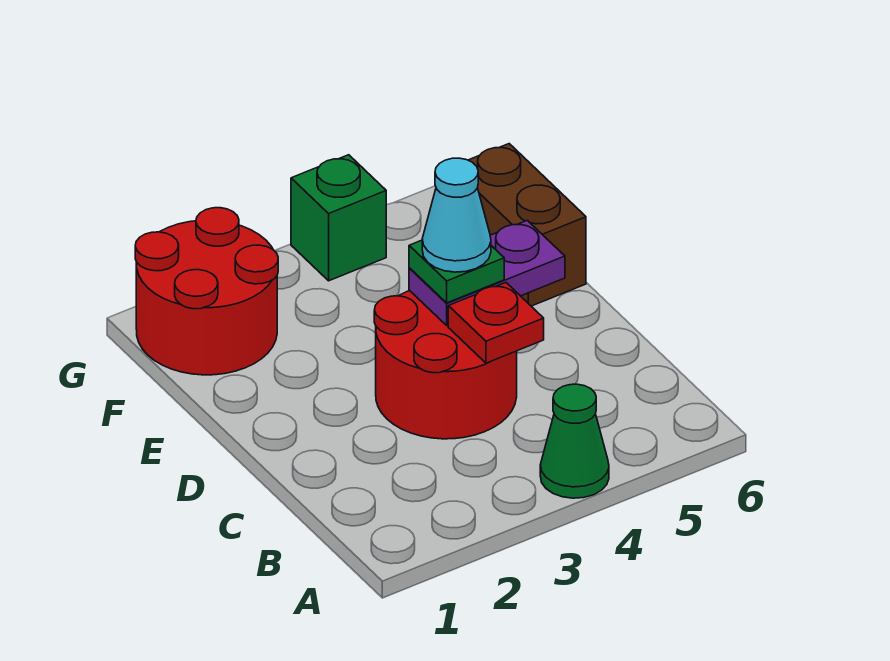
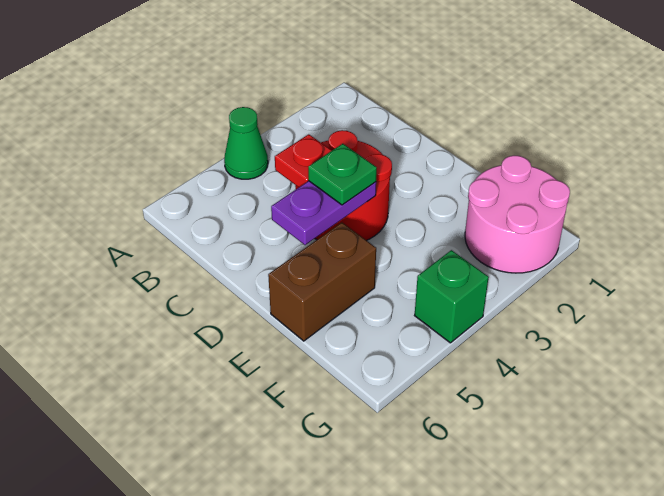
cyan 1x1 cone [422,158,491,272] -> none
brown 1x2 brick [468,144,586,306] -> brown 1x2 brick turned to [268,223,376,341]
red 2x2 round brick [135,208,278,375] -> pink 2x2 round brick [465,156,570,273]

